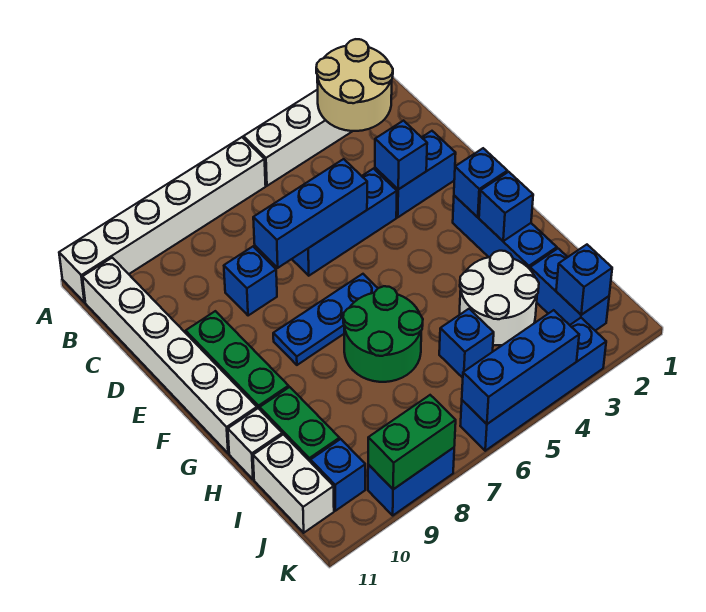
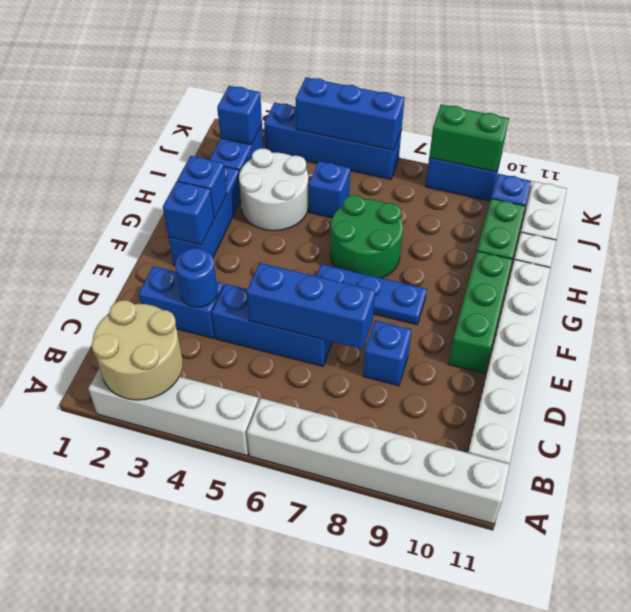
blue 1x1 brick [375,121,427,189] -> blue 1x1 round brick [175,248,218,307]

